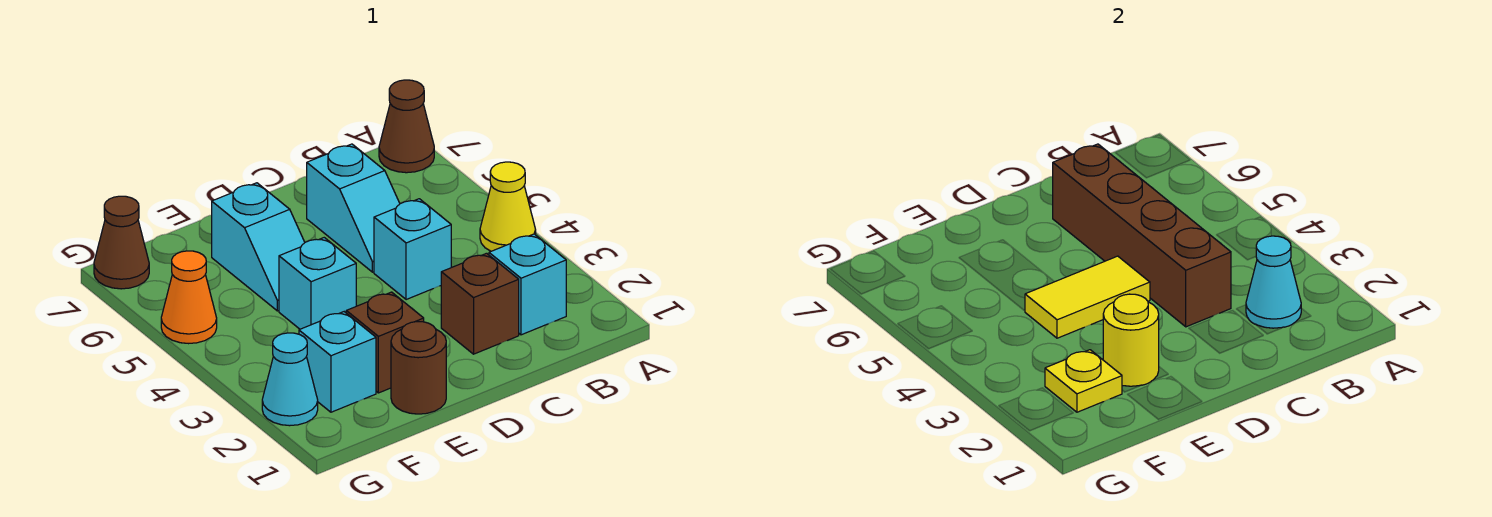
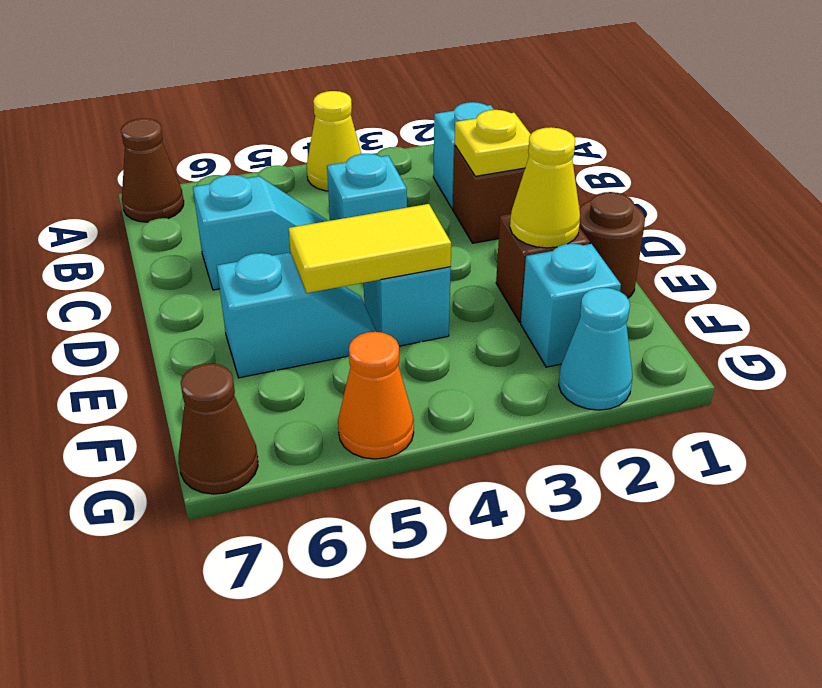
cyan 1x1 cone [1246,236,1301,328] -> none
brown 1x4 brick [1053,144,1231,327] -> none
yellow 1x2 tile [1025,256,1150,338] -> yellow 1x2 tile turned to [289,204,451,293]
yellow 1x1 round brick [1103,294,1159,386] -> yellow 1x1 cone [510,127,580,248]
yellow 1x1 plate [1045,350,1122,412] -> yellow 1x1 plate moved to [455,110,531,176]

